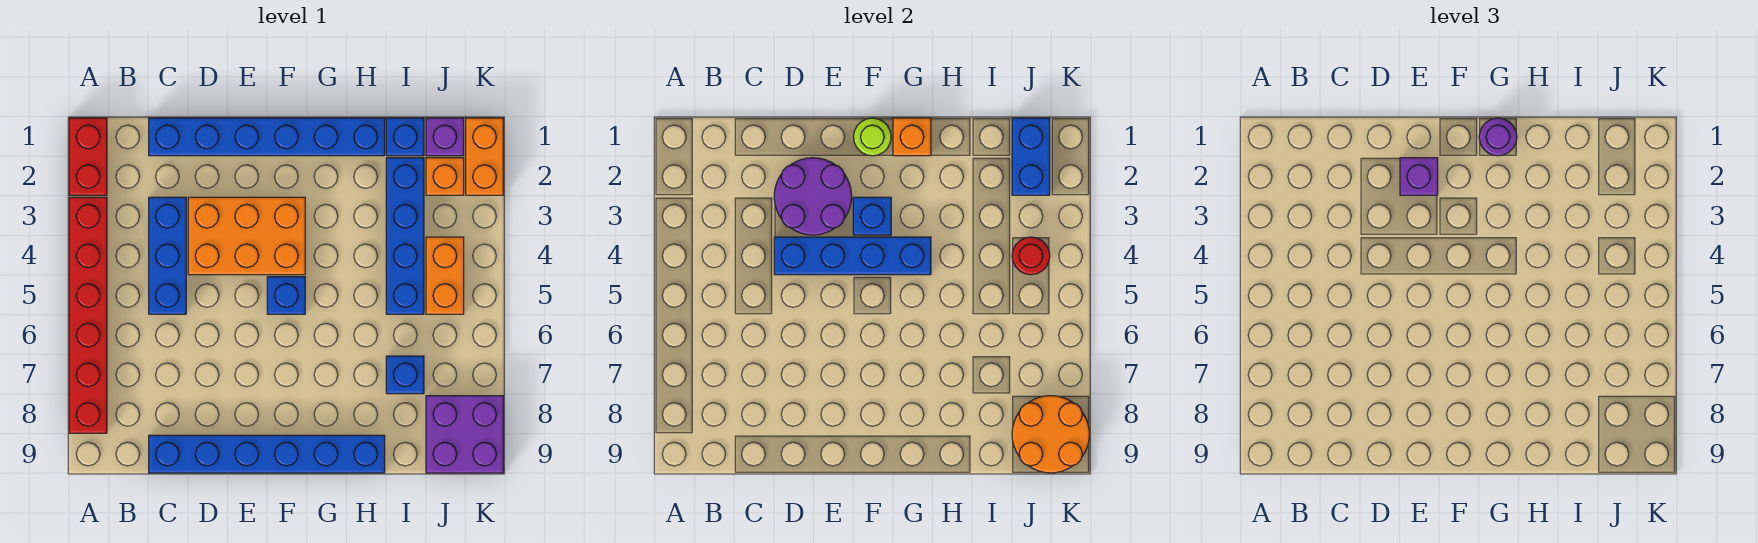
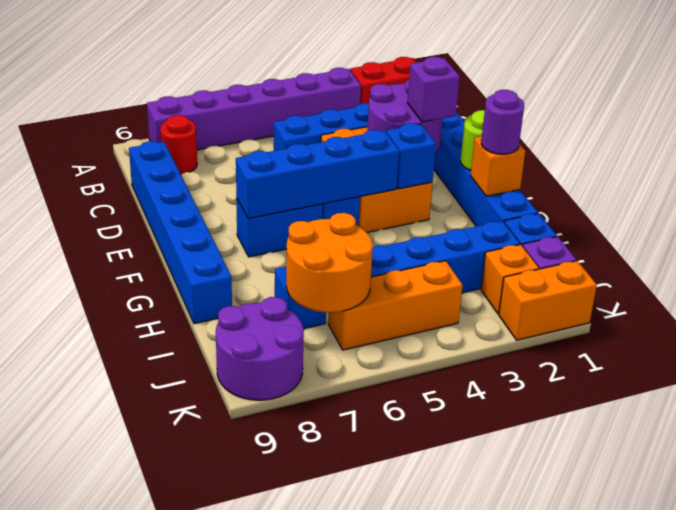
red 1x6 brick [69,197,107,433] -> purple 1x6 brick [147,68,361,150]
blue 1x4 brick [774,237,931,275] -> blue 1x4 brick turned to [236,130,399,219]
blue 1x2 brick [1012,118,1050,195] -> blue 1x2 brick moved to [236,198,323,257]
orange 1x2 brick [426,237,464,314] -> orange 1x3 brick [328,261,463,350]
red 1x1 round brick [1012,237,1050,275] -> red 1x1 round brick moved to [160,115,197,174]
purple 2x2 brick [426,396,503,473] -> purple 2x2 round brick [216,297,304,400]
orange 2x2 round brick [1012,396,1089,473] -> orange 2x2 round brick moved to [286,213,373,313]

